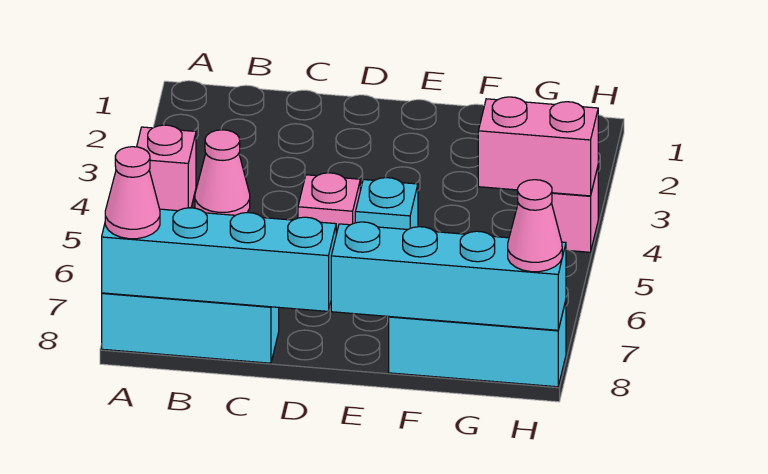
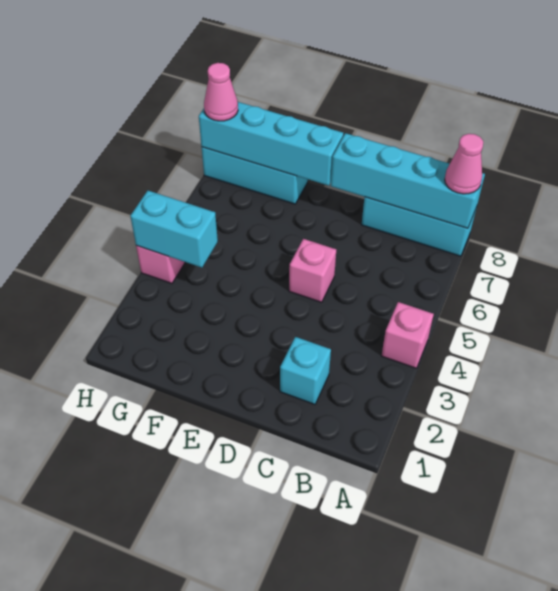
pink 1x1 cone [195,130,250,215] -> none
cyan 1x1 brick [355,178,418,229] -> cyan 1x1 brick moved to [280,337,331,404]
pink 1x2 brick [478,97,598,196] -> cyan 1x2 brick [130,191,218,268]

